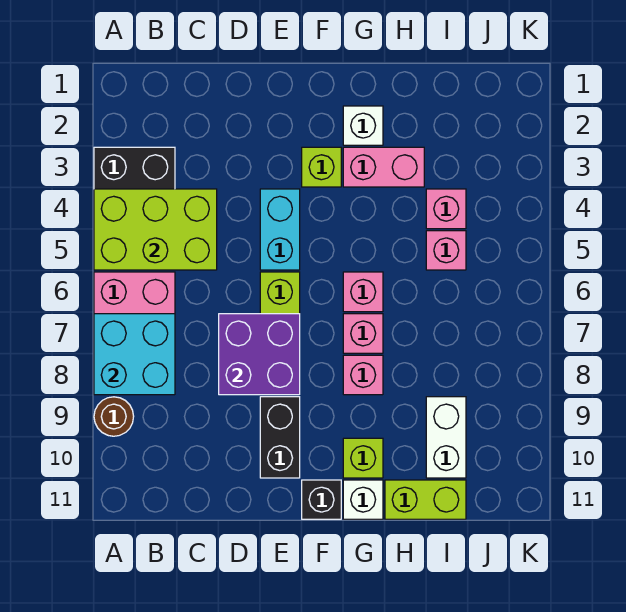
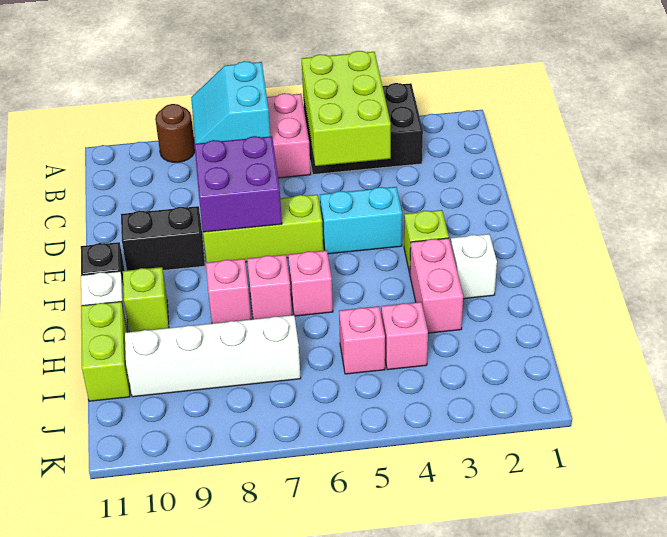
cyan 2x2 brick [94,314,175,395] -> cyan 2x2 slope [191,61,270,144]
white 1x2 brick [426,397,466,478] -> white 1x4 brick [125,315,301,397]

